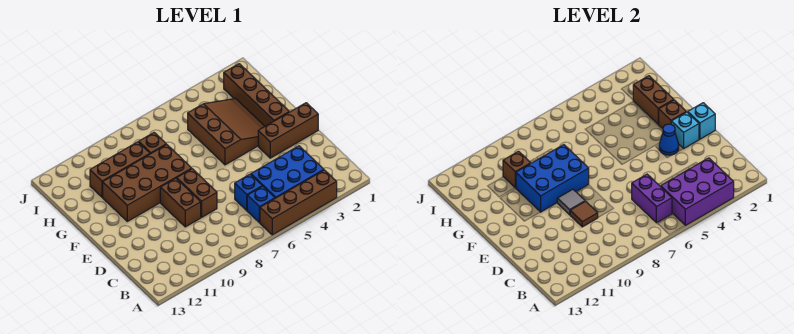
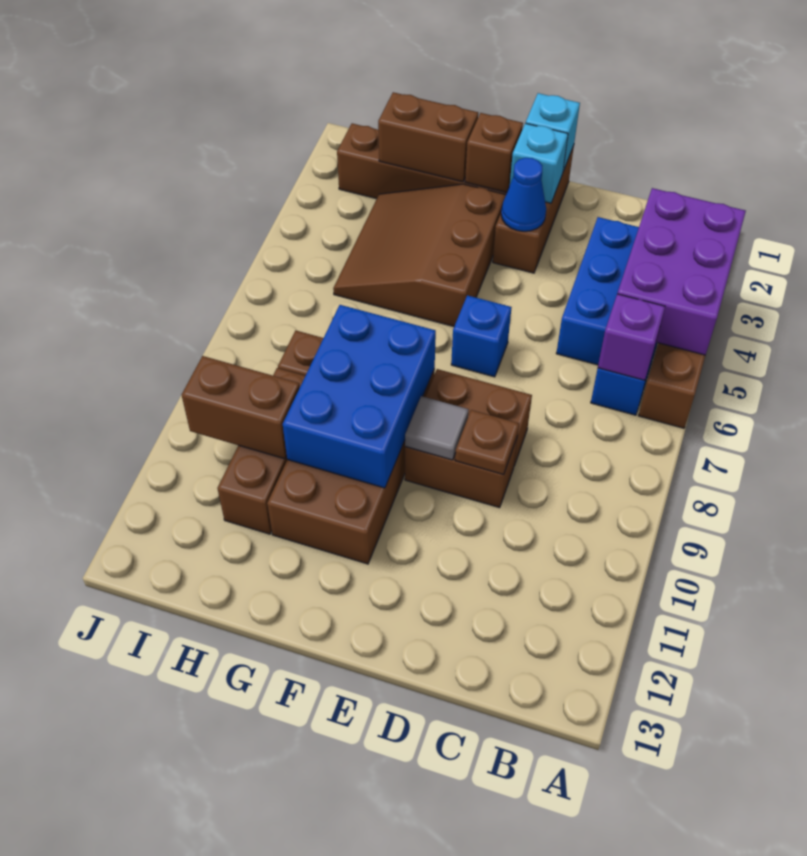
purple 1x2 brick [632,174,672,223] -> purple 1x1 brick [598,294,665,380]
blue 1x1 brick [235,174,262,211] -> blue 1x1 brick moved to [451,295,512,377]
brown 1x1 tile [570,201,598,227] -> brown 1x1 plate [455,410,519,475]
brown 3x3 slope [188,98,265,165] -> brown 3x3 slope turned to [333,184,506,326]
brown 1x1 brick [503,151,531,188] -> brown 1x2 brick [182,356,300,459]

